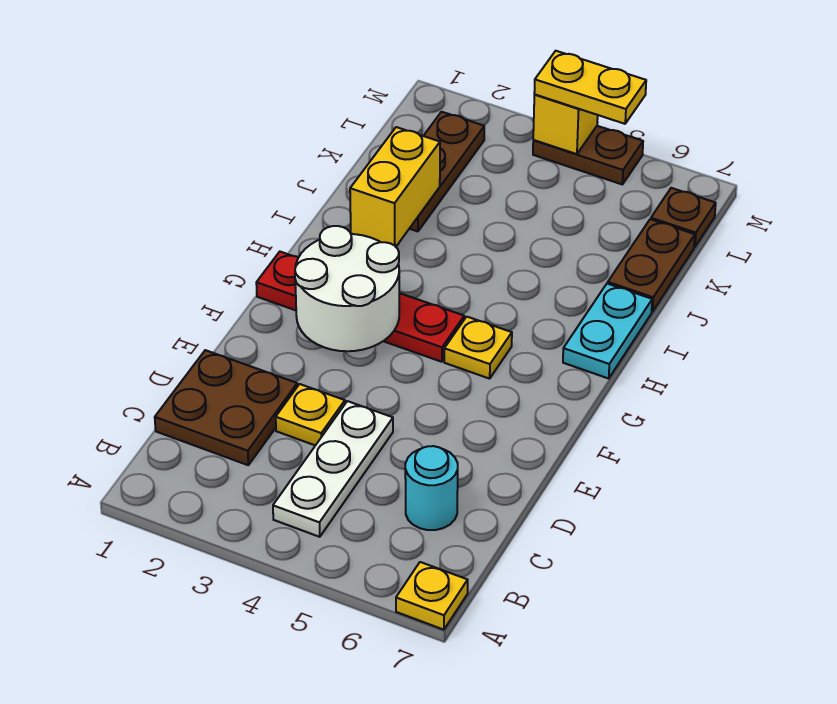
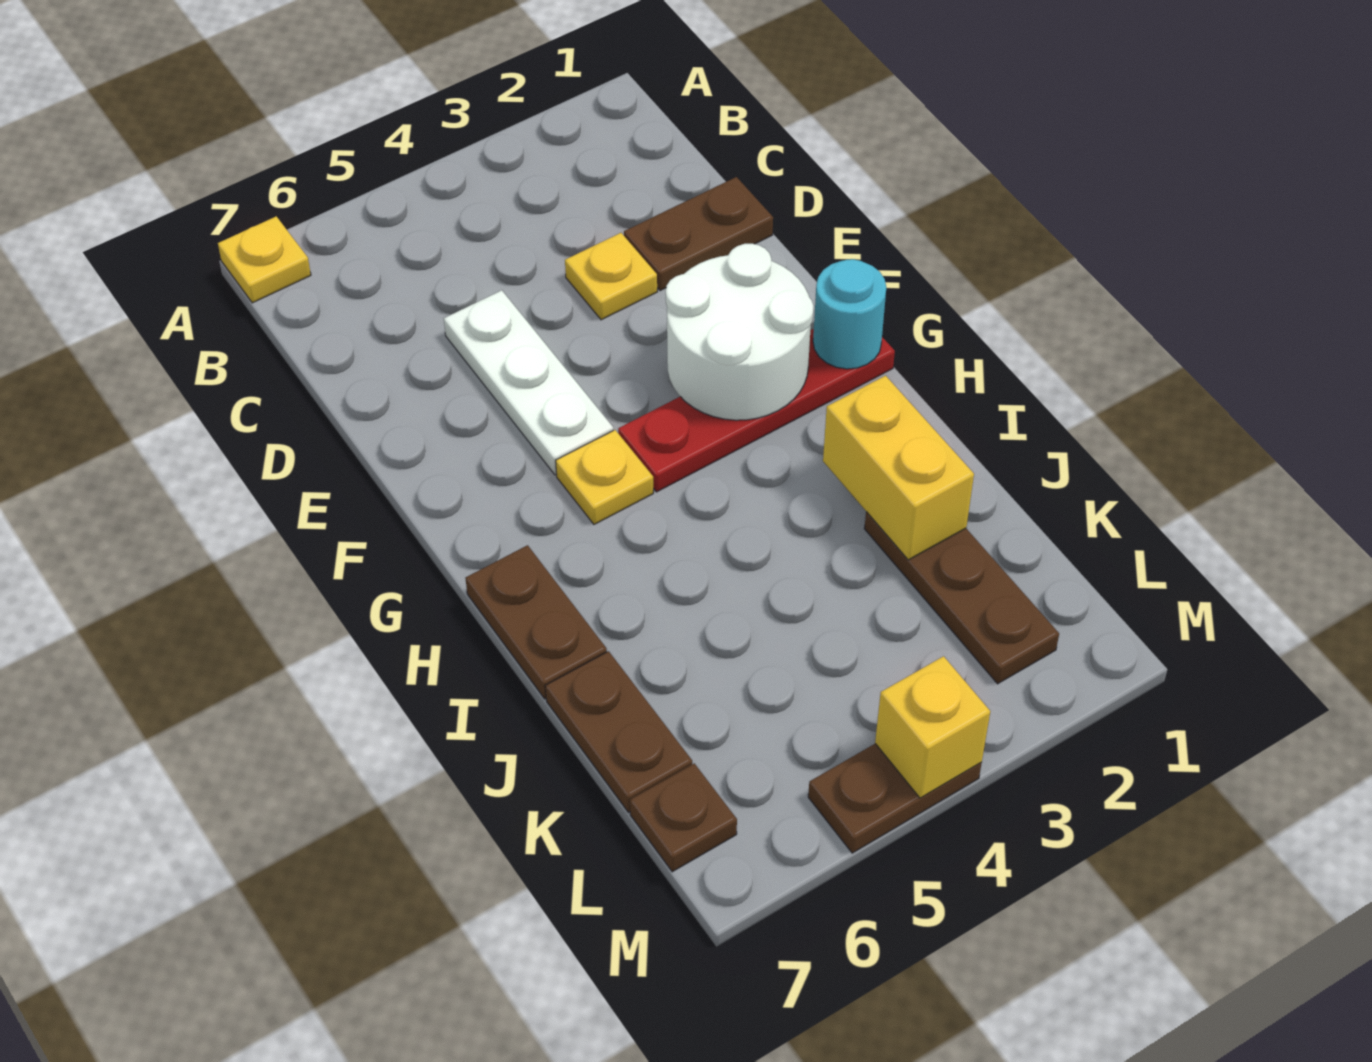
white 1x3 plate [273,401,393,537] -> white 1x3 plate moved to [444,290,613,475]
brown 2x2 plate [155,350,297,465] -> brown 1x2 plate [624,177,773,291]
cyan 1x1 round brick [405,446,458,530] -> cyan 1x1 round brick moved to [813,259,886,369]
cyan 1x2 plate [563,284,652,378] -> brown 1x2 plate [466,545,607,699]
yellow 1x2 plate [534,51,646,124] -> none

